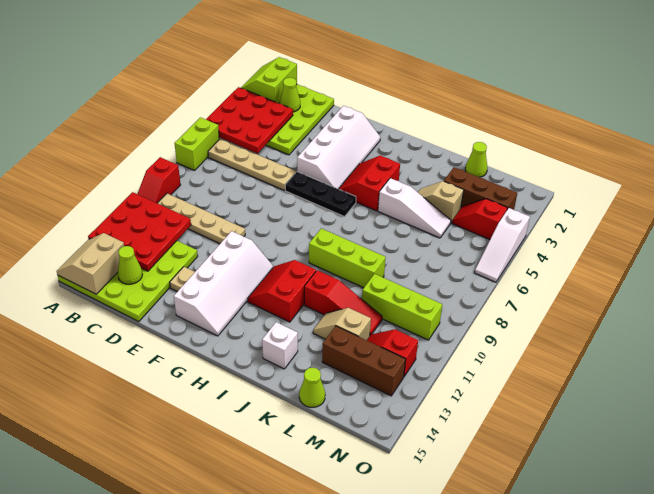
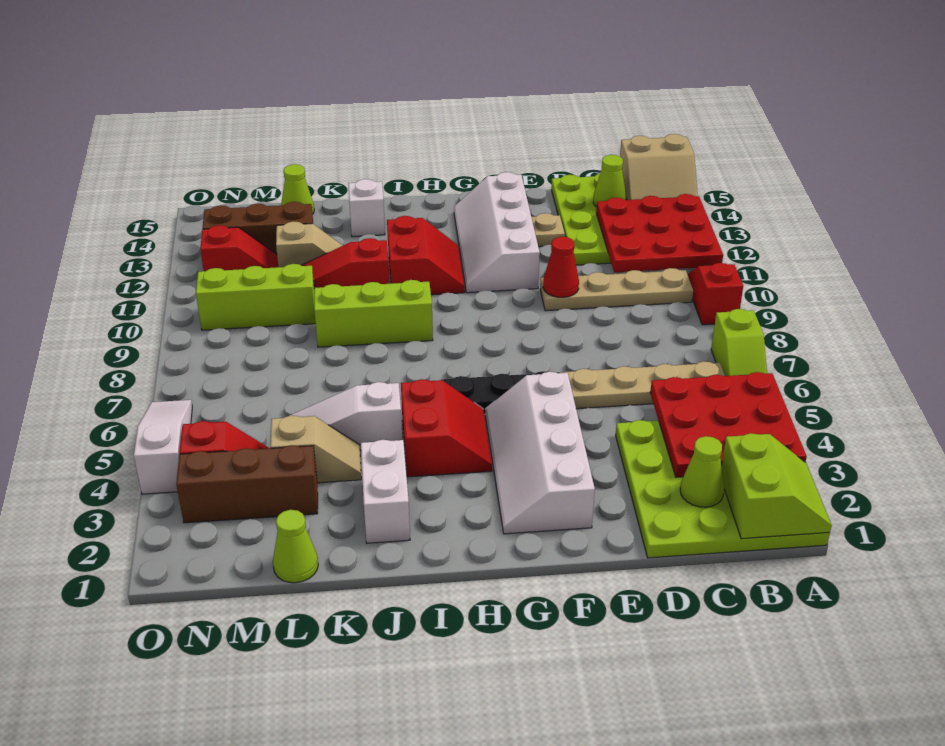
lime 1x2 brick [175,118,219,171] -> lime 1x2 slope [711,309,767,376]
tan 2x2 slope [57,233,124,294] -> tan 2x2 slope turned to [620,134,698,200]
none -> red 1x1 cone [543,237,579,297]
none -> white 1x2 brick [361,440,410,543]

